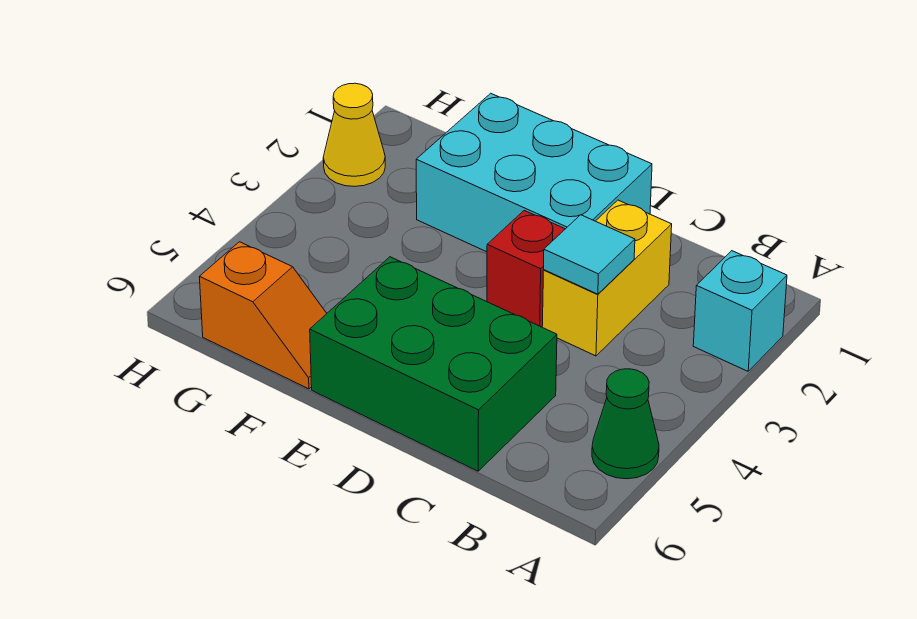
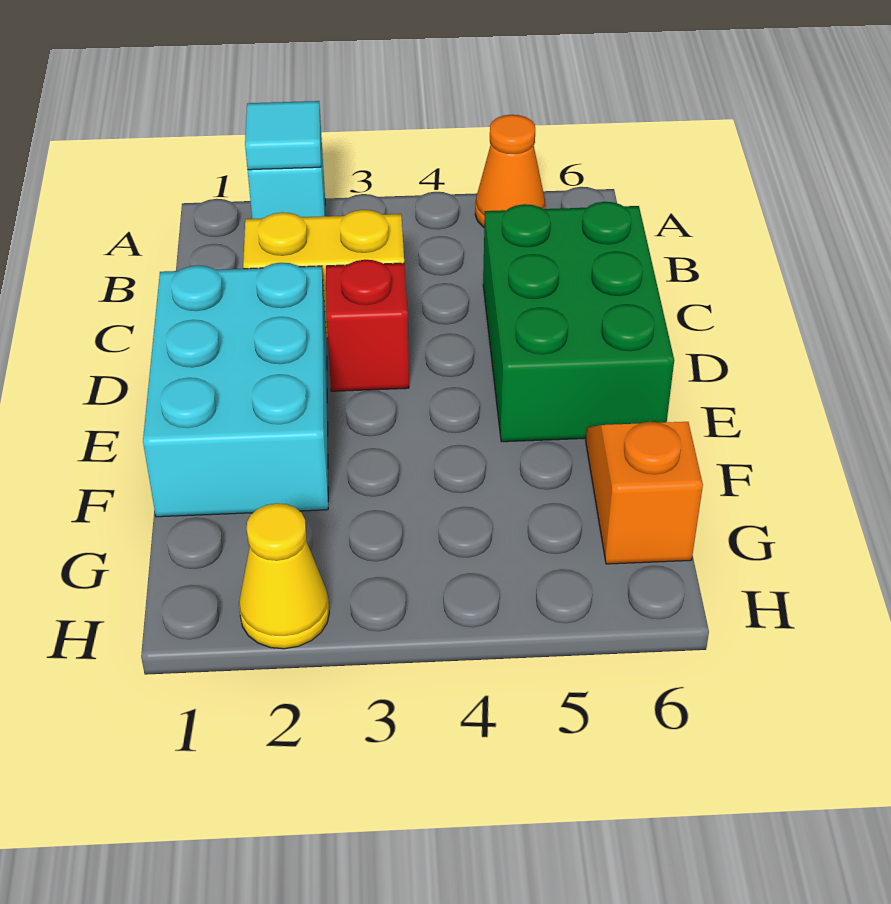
green 1x1 cone [592,369,659,479] -> orange 1x1 cone [475,115,545,227]
cyan 1x1 tile [544,215,635,294] -> cyan 1x1 tile moved to [245,101,321,170]

